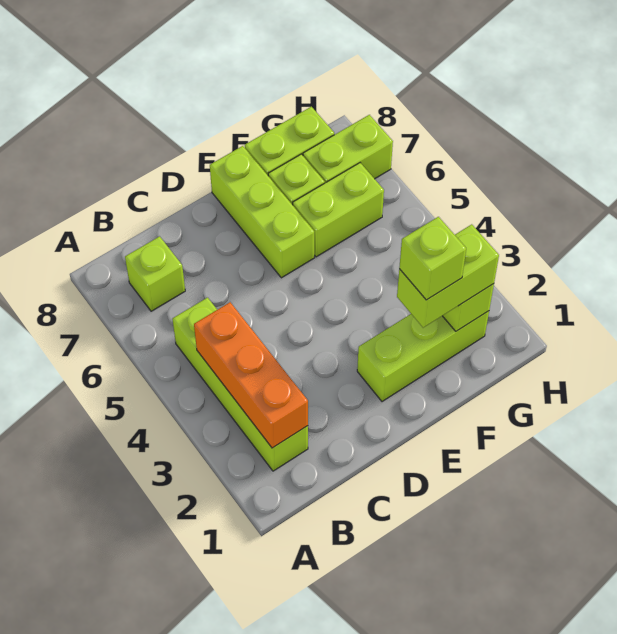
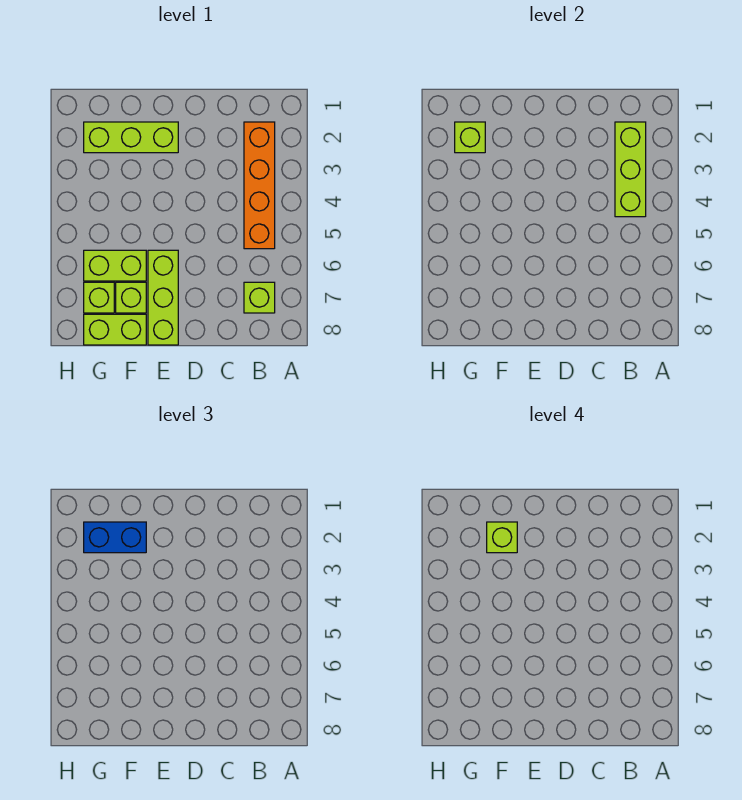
lime 1x4 brick [172,298,308,471] -> orange 1x4 brick [244,122,275,249]
orange 1x3 brick [194,302,308,448] -> lime 1x3 brick [615,122,646,217]
lime 1x2 brick [397,224,499,328] -> blue 1x2 brick [84,522,146,553]
lime 1x2 brick [303,115,393,183] -> lime 1x1 brick [84,282,114,313]

